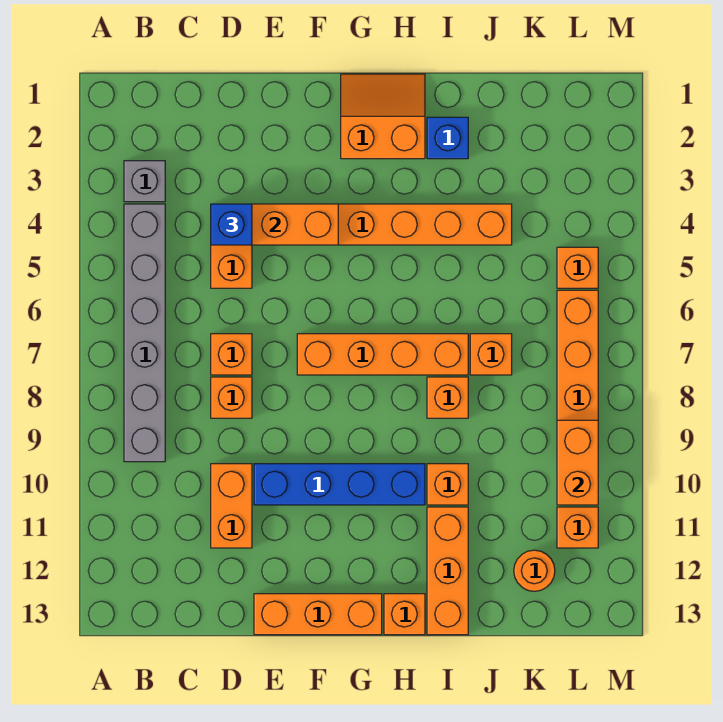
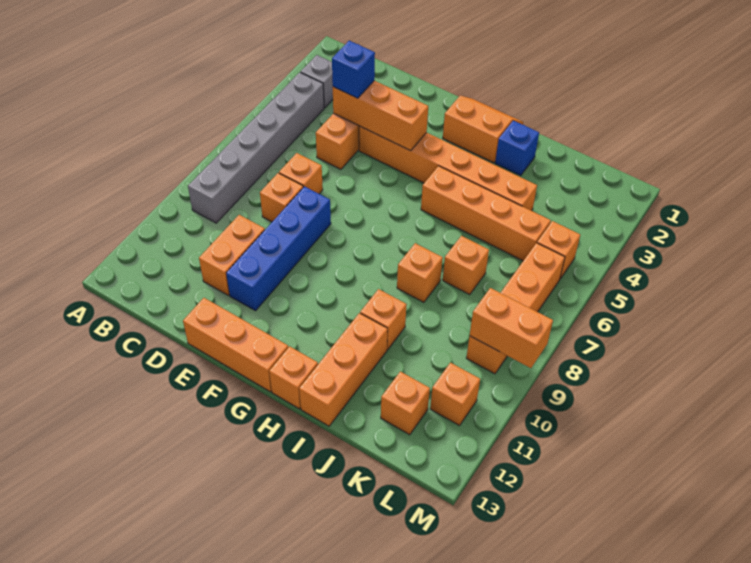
blue 1x4 brick [254,464,425,505] -> blue 1x4 brick turned to [226,186,331,311]
orange 1x4 brick [297,334,468,375] -> orange 1x4 brick moved to [421,166,551,261]
orange 1x1 round brick [514,550,555,591] -> orange 1x1 brick [381,372,430,435]
orange 1x2 brick [557,420,598,505] -> orange 1x2 brick turned to [470,288,553,368]

